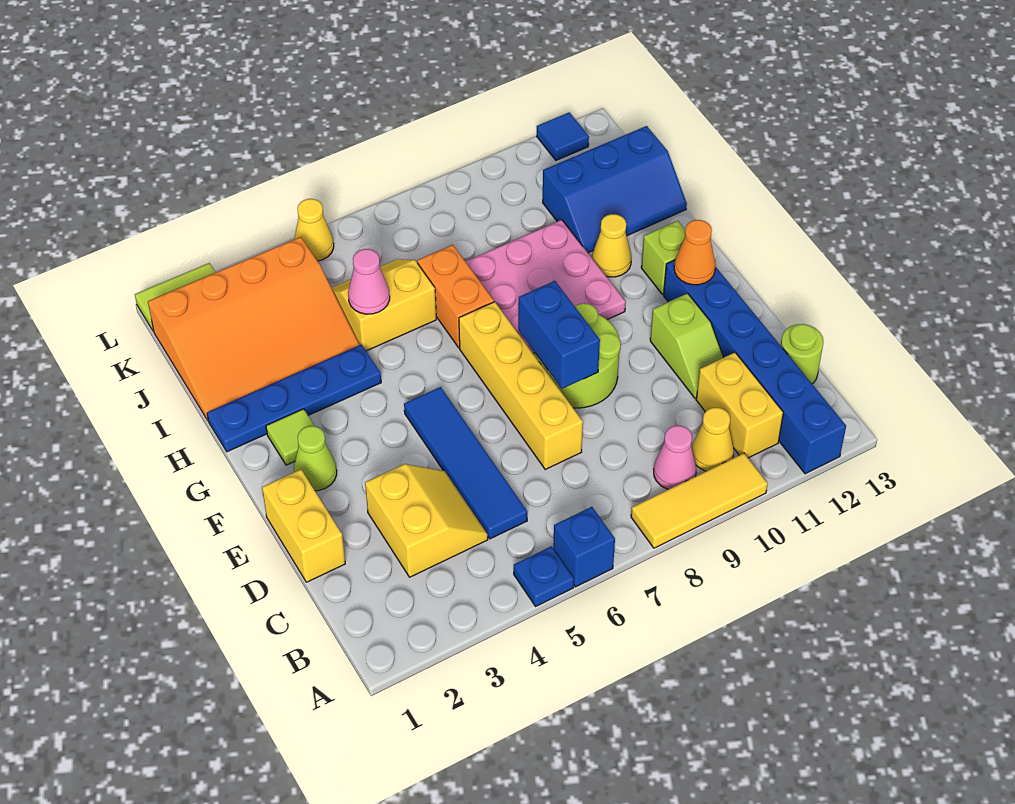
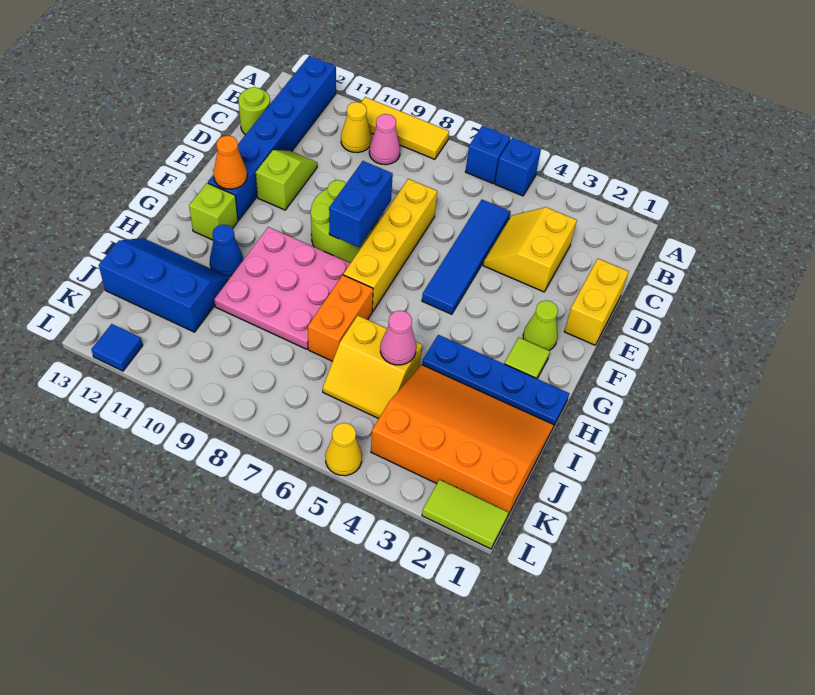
blue 1x1 plate [514,546,574,606] -> blue 1x1 brick [495,138,541,196]
yellow 1x2 brick [696,353,783,458] -> none
yellow 1x1 cone [592,214,631,277] -> blue 1x1 cone [210,225,243,276]

